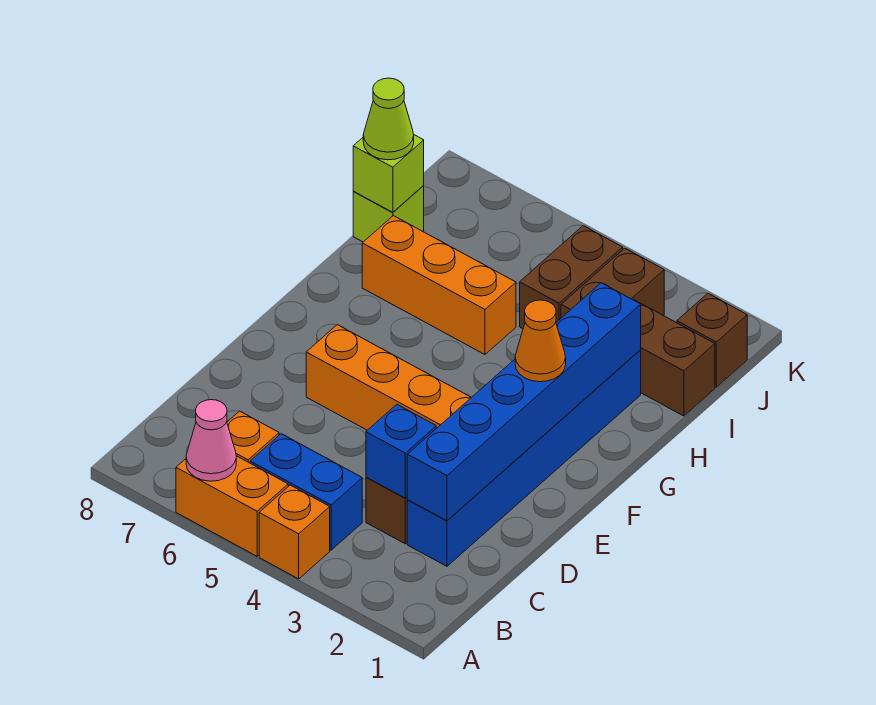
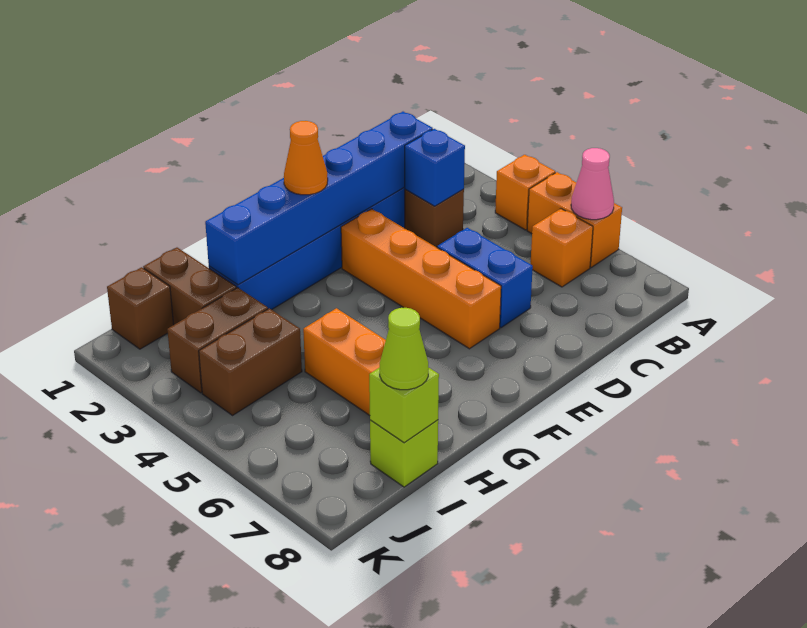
blue 1x2 brick [250,434,362,550] -> blue 1x2 brick moved to [437,228,533,328]

